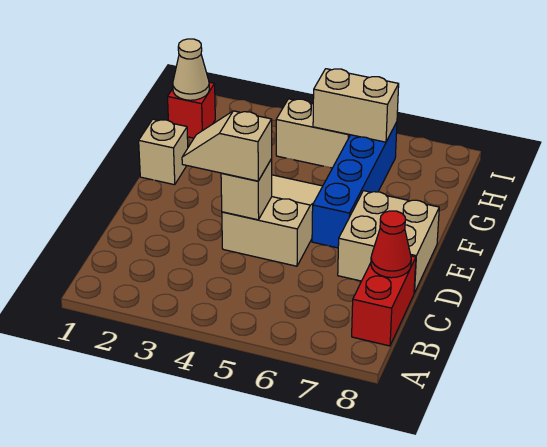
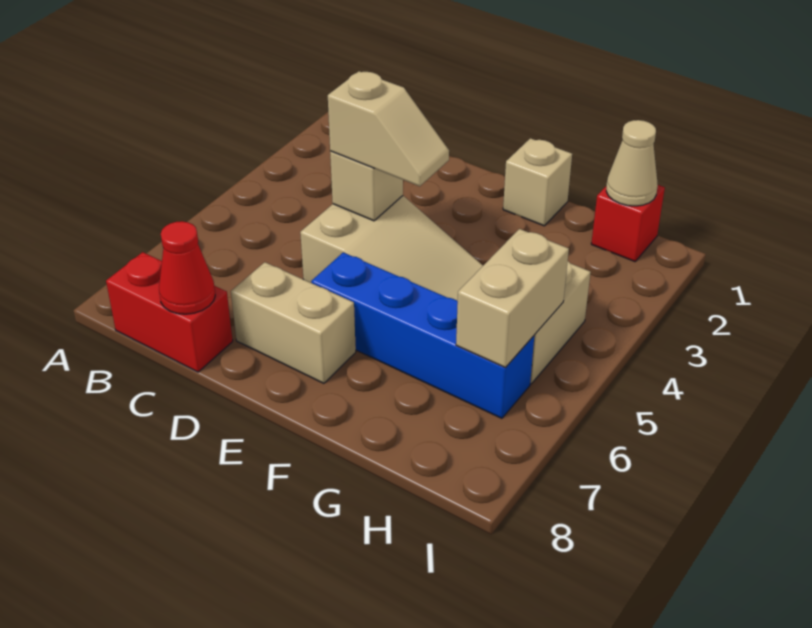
tan 1x2 slope [182,111,272,181] -> tan 1x2 slope turned to [328,71,449,186]
tan 2x2 brick [338,191,439,293] -> tan 1x2 brick [231,262,356,383]

